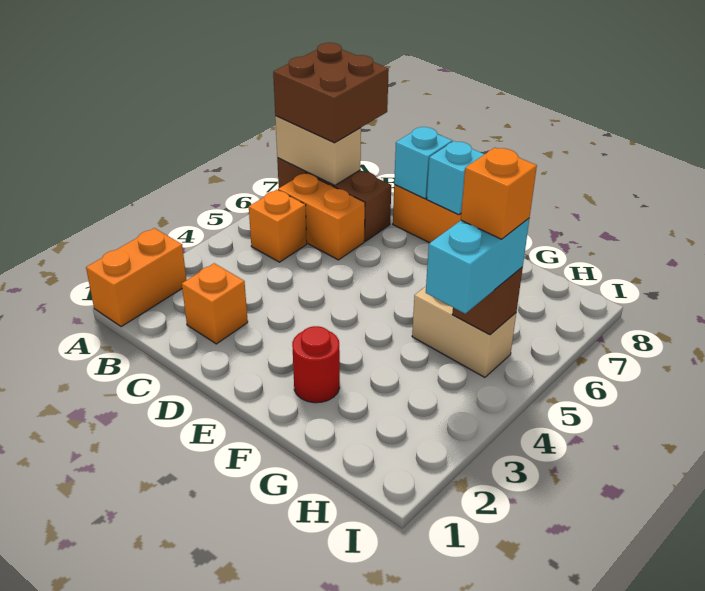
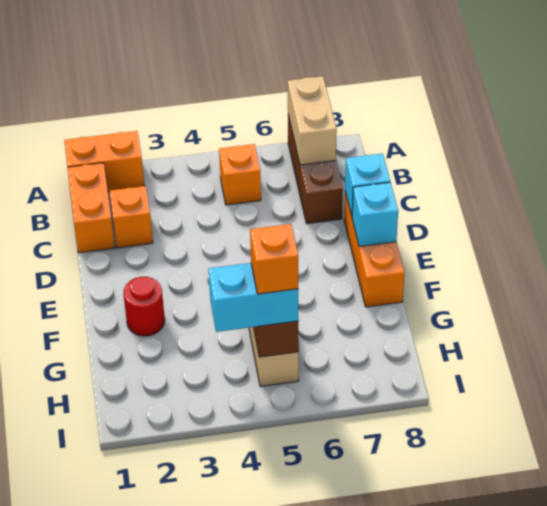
brown 2x2 brick [273,43,389,143] -> none
orange 1x2 brick [278,173,365,260] -> orange 1x2 brick moved to [68,163,115,253]

